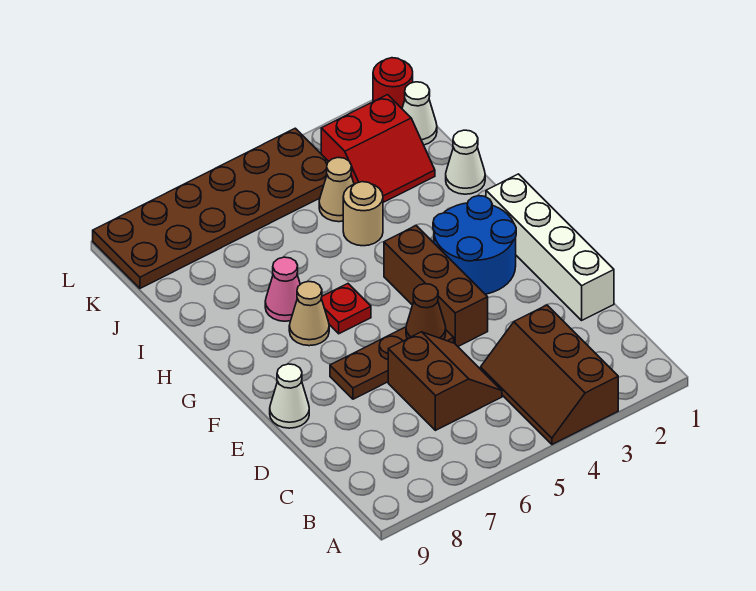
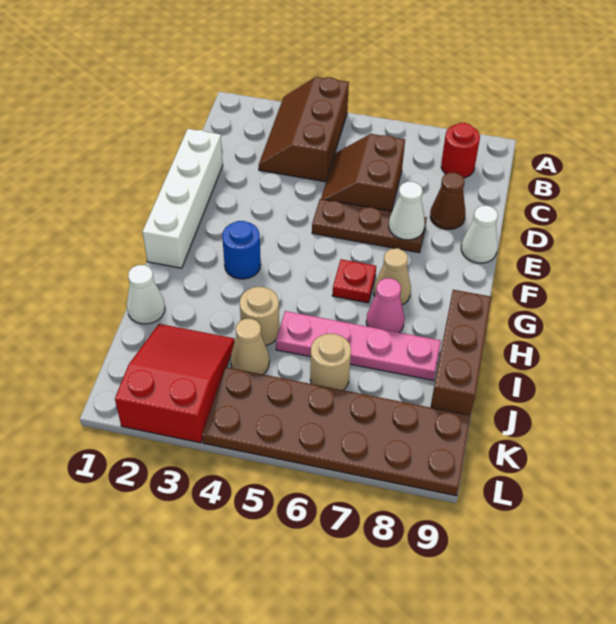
brown 2x3 slope [481,305,618,444] -> brown 2x3 slope turned to [259,77,349,182]
brown 1x3 brick [384,226,488,346] -> brown 1x3 brick moved to [430,290,491,415]
brown 1x1 cone [406,284,446,340] -> brown 1x1 cone moved to [430,173,466,229]
blue 2x2 round brick [433,196,516,294] -> blue 1x1 round brick [222,221,261,279]
none -> pink 1x4 plate [276,311,441,380]
red 2x2 slope [321,95,435,202] -> red 2x3 slope [115,324,235,443]
none -> tan 1x1 round brick [310,334,351,390]
white 1x1 cone [402,82,437,145] -> white 1x1 cone moved to [389,182,425,240]
red 1x1 round brick [373,58,413,108] -> red 1x1 round brick moved to [441,123,480,178]

